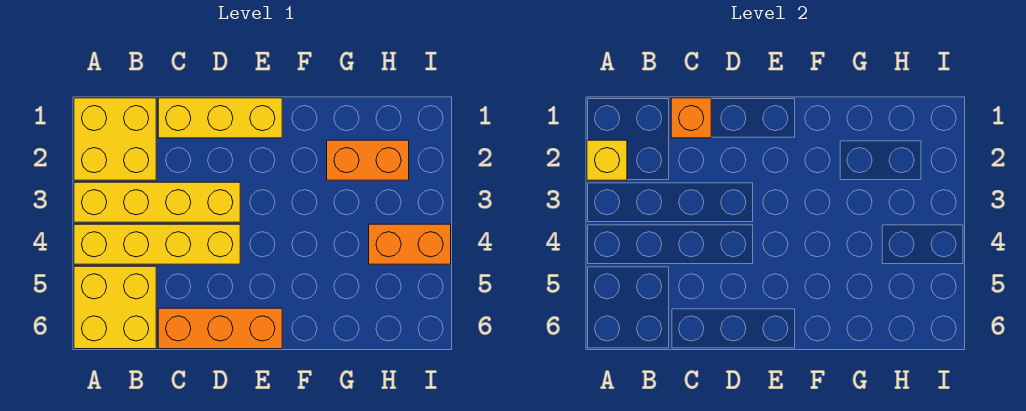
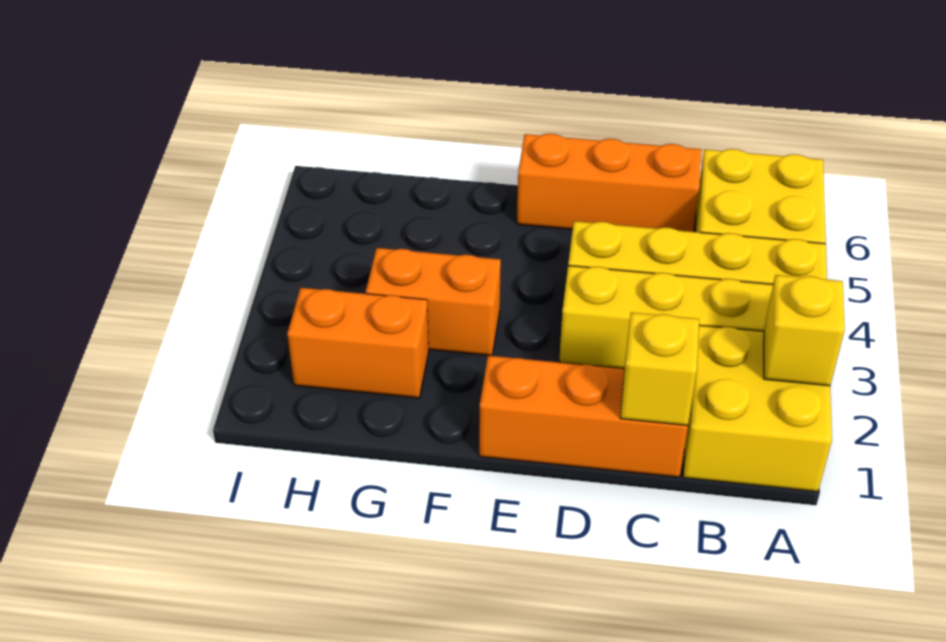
yellow 1x3 brick [158,98,282,138] -> orange 1x3 brick [479,356,688,477]
orange 1x1 brick [671,98,711,138] -> yellow 1x1 brick [620,312,699,426]
orange 1x2 brick [369,224,451,264] -> orange 1x2 brick moved to [366,248,501,356]

